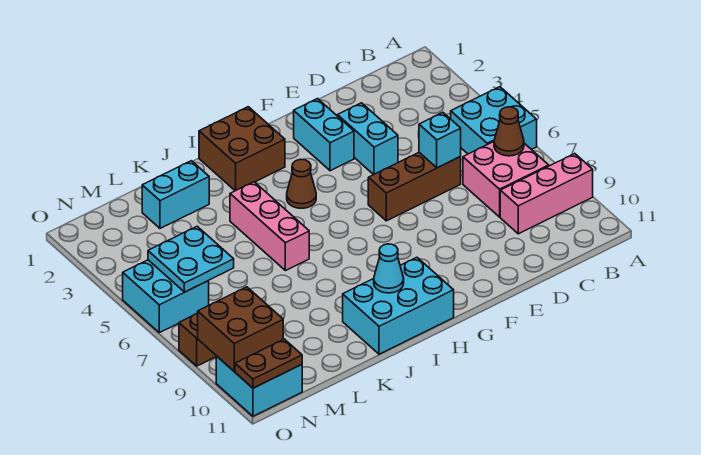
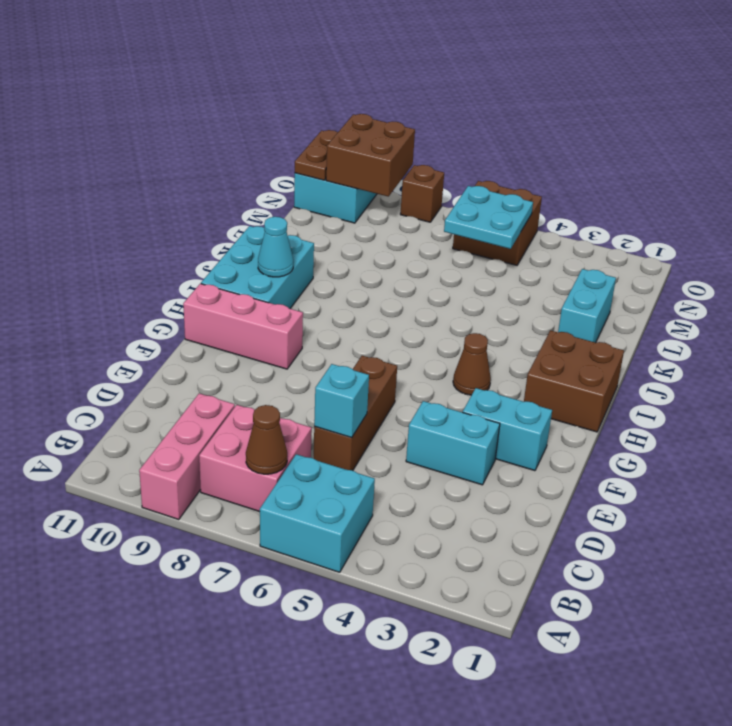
pink 1x3 brick [230,182,309,271] -> pink 1x3 brick moved to [183,284,303,369]
cyan 2x2 brick [123,260,209,333] -> brown 2x2 brick [453,181,542,265]

